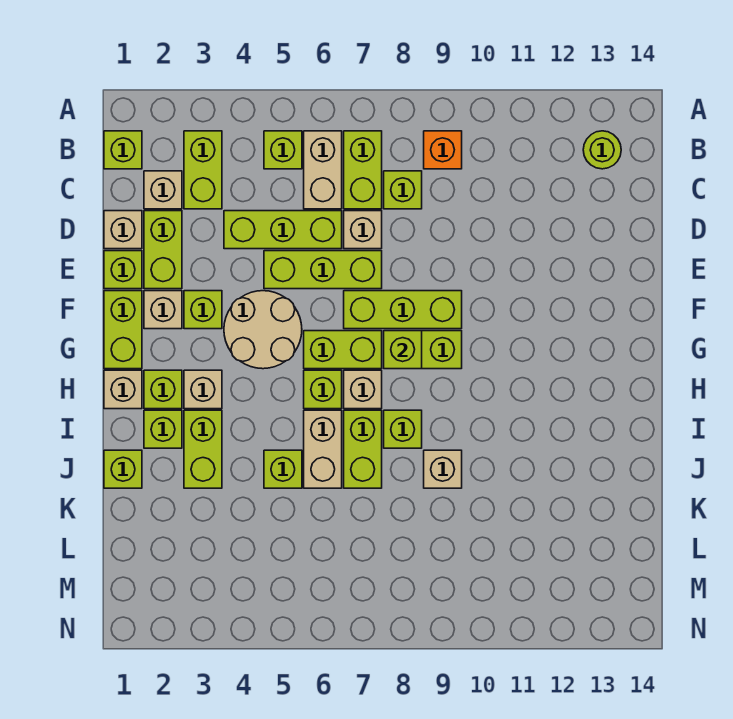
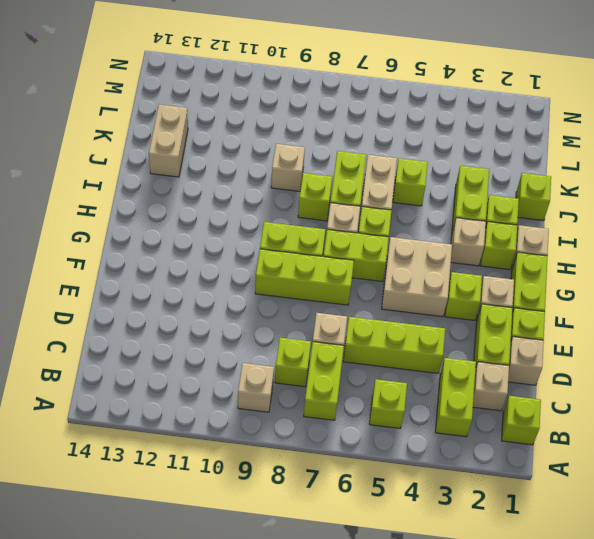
tan 1x2 brick [304,131,342,209] -> tan 1x2 brick moved to [149,105,188,177]
orange 1x1 brick [424,131,462,169] -> tan 1x1 brick [238,363,274,412]
lime 1x1 round brick [583,131,621,169] -> none
lime 1x3 brick [264,251,382,289] -> none
tan 2x2 round brick [224,291,302,369] -> tan 2x2 brick [382,237,452,317]
lime 1x1 brick [384,331,422,369] -> none

